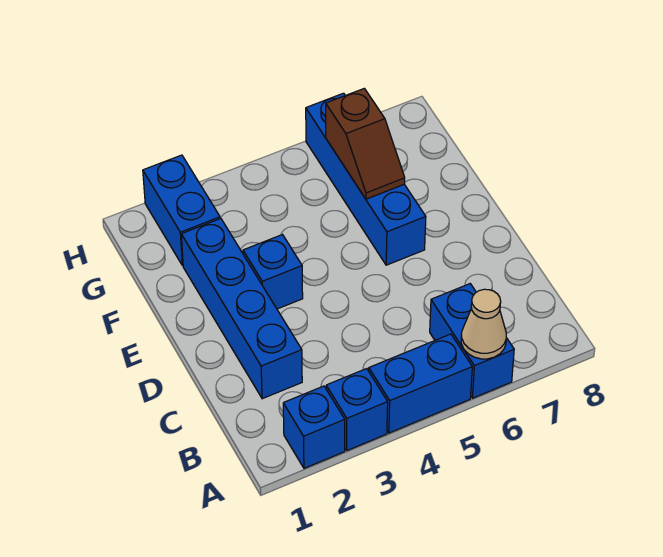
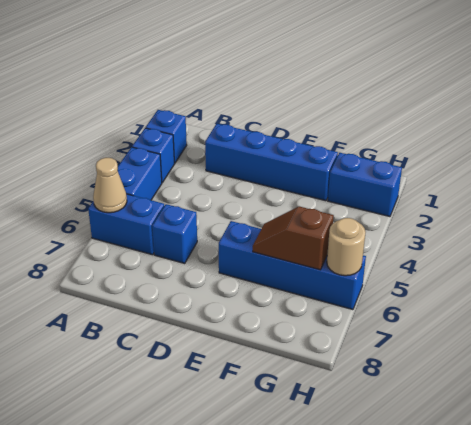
blue 1x1 brick [243,235,303,309] -> blue 1x1 brick moved to [152,204,197,263]
none -> tan 1x1 round brick [327,218,366,276]

